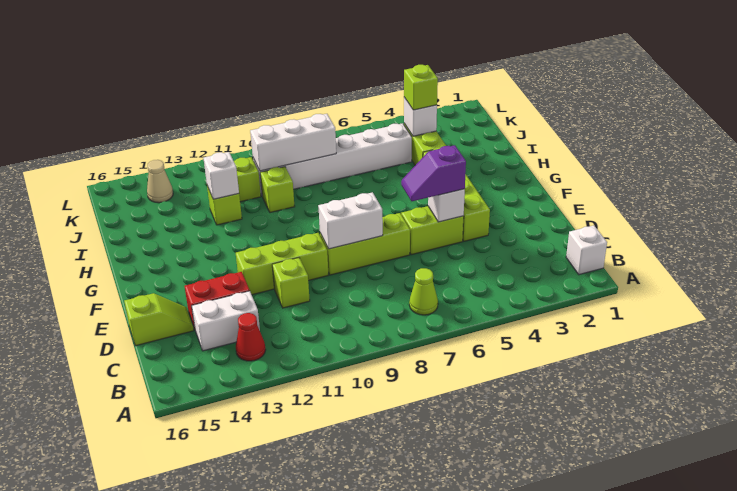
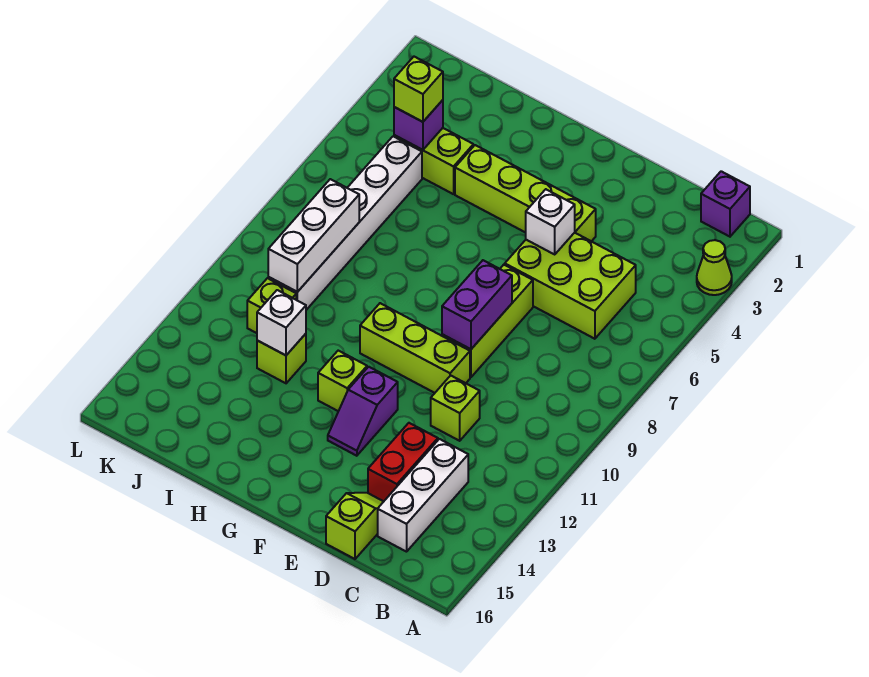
white 1x1 brick [566,225,607,275] -> purple 1x1 brick [701,171,750,237]
lime 1x1 cone [409,268,438,315] -> lime 1x1 cone moved to [697,240,732,295]
red 1x1 cone [236,313,266,361] -> none
white 1x2 brick [192,291,260,351] -> white 1x3 brick [378,439,468,552]
lime 1x2 brick [401,206,464,255] -> lime 2x3 brick [505,233,636,339]
purple 1x2 slope [401,145,466,201] -> purple 1x2 slope moved to [328,367,398,456]
white 1x2 brick [318,192,383,249] -> purple 1x2 brick [442,260,512,349]
lime 1x3 brick [236,233,328,295] -> lime 1x3 brick turned to [360,303,470,393]
lime 1x1 brick [260,167,295,213] -> lime 1x1 brick moved to [318,351,367,411]
white 1x1 brick [404,97,437,136] -> purple 1x1 brick [394,100,443,150]
tan 1x1 cone [147,160,173,203] -> none

